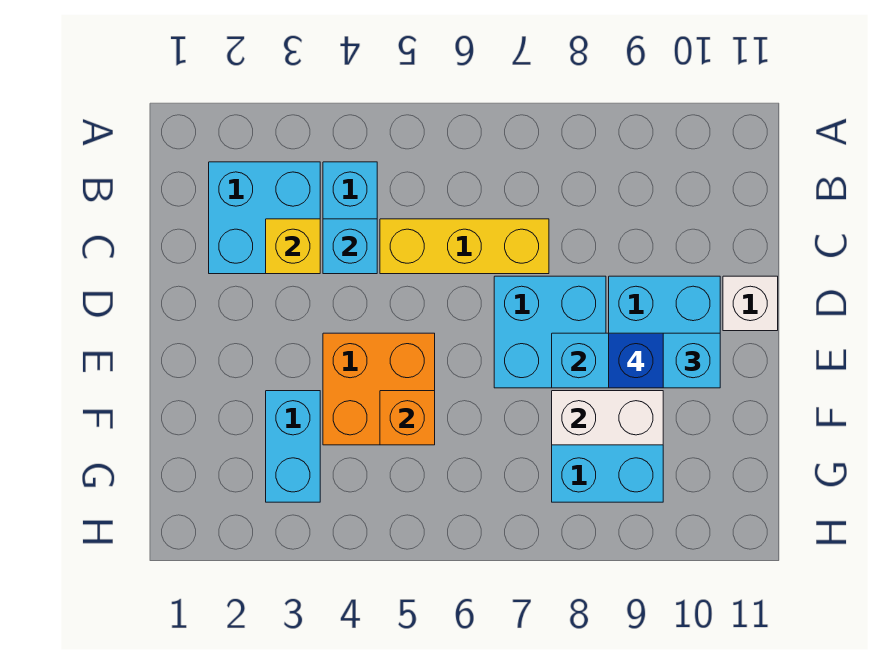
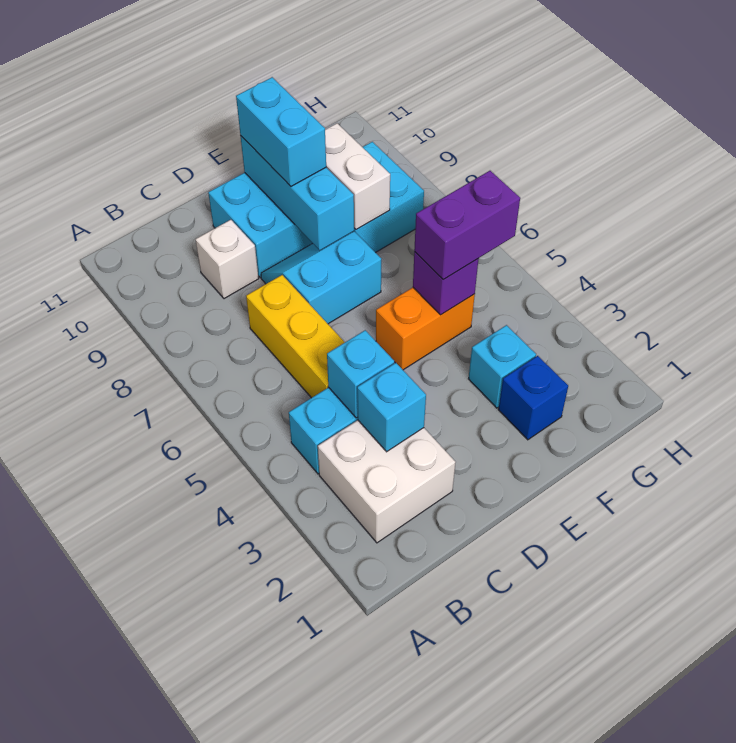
cyan 2x2 brick [209,162,320,274] -> white 2x2 brick [318,420,456,543]
yellow 1x1 brick [266,219,320,274] -> cyan 1x1 brick [357,363,426,452]
cyan 2x2 brick [494,276,606,388] -> cyan 2x2 slope [261,232,381,324]
white 1x1 brick [723,276,778,331] -> white 1x1 brick moved to [196,220,259,299]
orange 2x2 brick [323,333,435,445] -> orange 1x2 brick [376,288,475,370]
blue 1x1 brick [609,333,663,388] -> blue 1x1 brick moved to [498,356,568,440]
cyan 1x2 brick [266,391,320,502] -> cyan 1x1 brick [469,325,536,408]
orange 1x1 brick [380,391,435,445] -> purple 1x1 brick [413,252,479,315]
none -> purple 1x2 brick [414,171,520,280]

